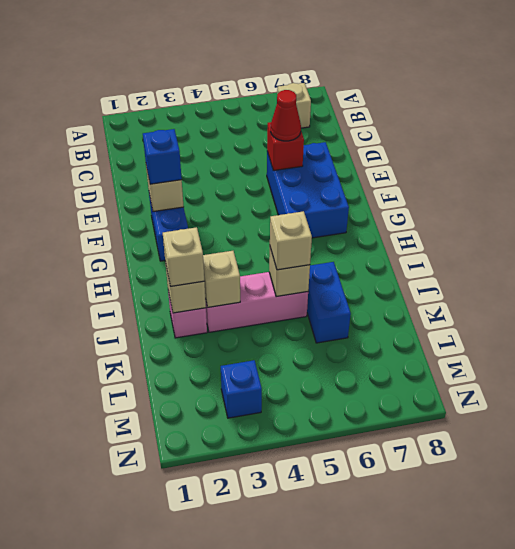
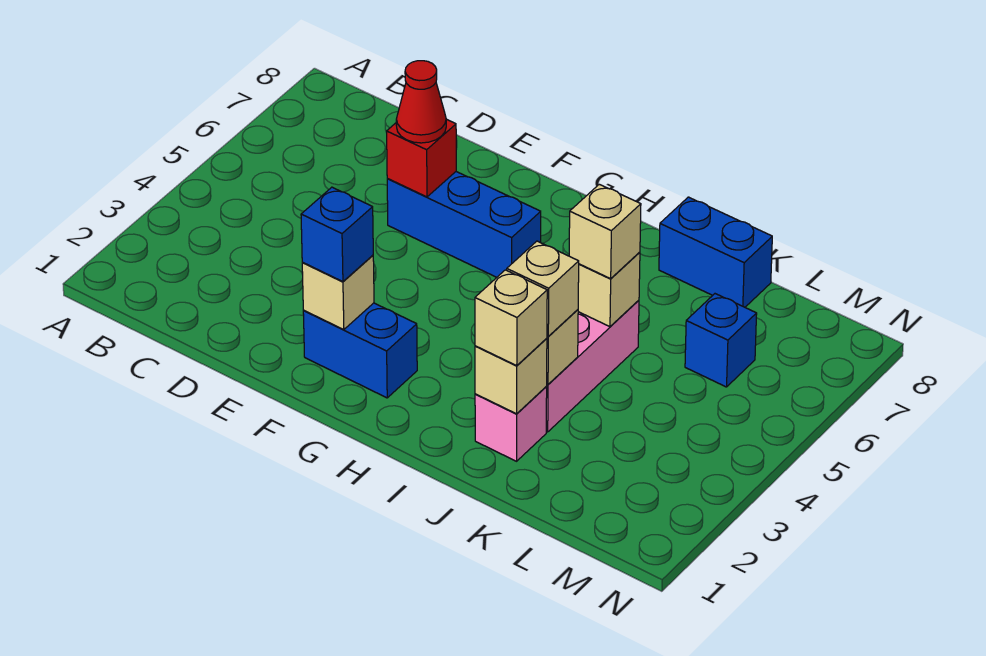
tan 1x1 brick [277,83,311,128] -> tan 1x1 brick moved to [507,241,579,336]
blue 2x3 brick [267,142,349,238] -> blue 1x3 brick [387,172,541,277]
blue 1x2 brick [307,262,351,343] -> blue 1x2 brick moved to [659,197,772,307]
blue 1x1 brick [221,360,262,418] -> blue 1x1 brick moved to [685,294,757,387]

